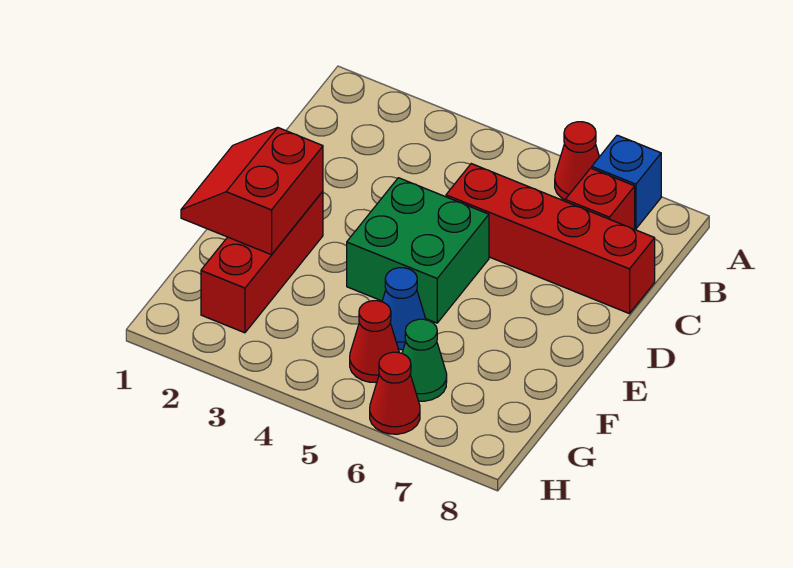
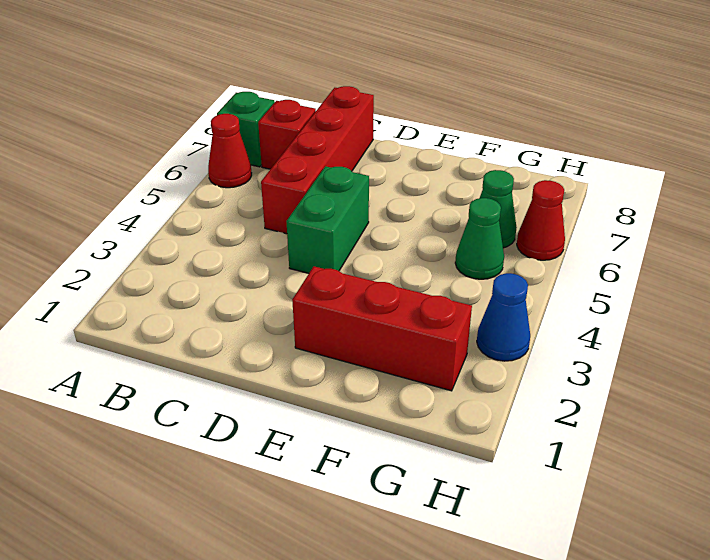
blue 1x1 brick [592,135,661,229] -> green 1x1 brick [217,92,275,167]
green 2x2 brick [347,178,489,323] -> green 1x2 brick [286,166,369,273]
red 2x2 slope [181,128,323,255] -> none
blue 1x1 cone [382,268,426,350] -> blue 1x1 cone moved to [477,273,530,361]
red 1x1 cone [350,301,399,383] -> green 1x1 cone [455,198,504,279]

